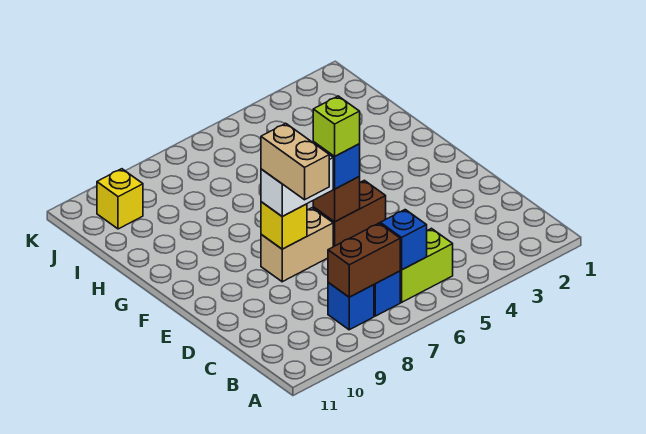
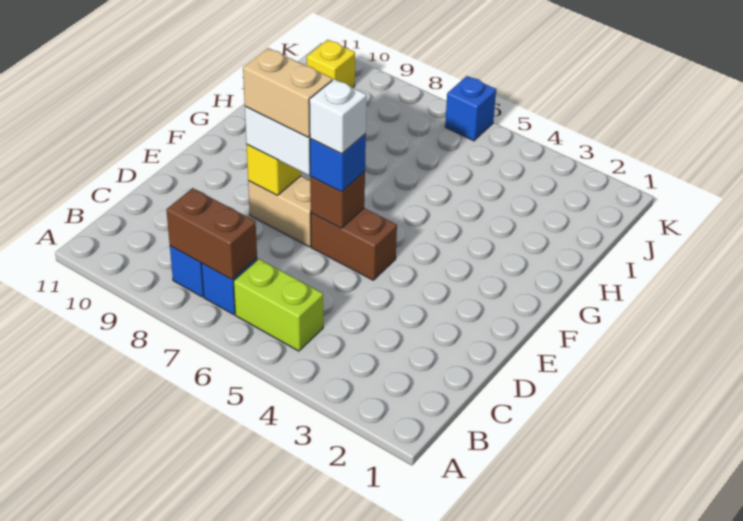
blue 1x1 brick [380,210,427,270] -> blue 1x1 brick moved to [445,76,496,141]
tan 1x2 brick [261,123,329,200] -> tan 1x2 brick turned to [243,48,332,137]
lime 1x1 brick [313,96,360,157] -> white 1x1 brick [309,79,366,154]

